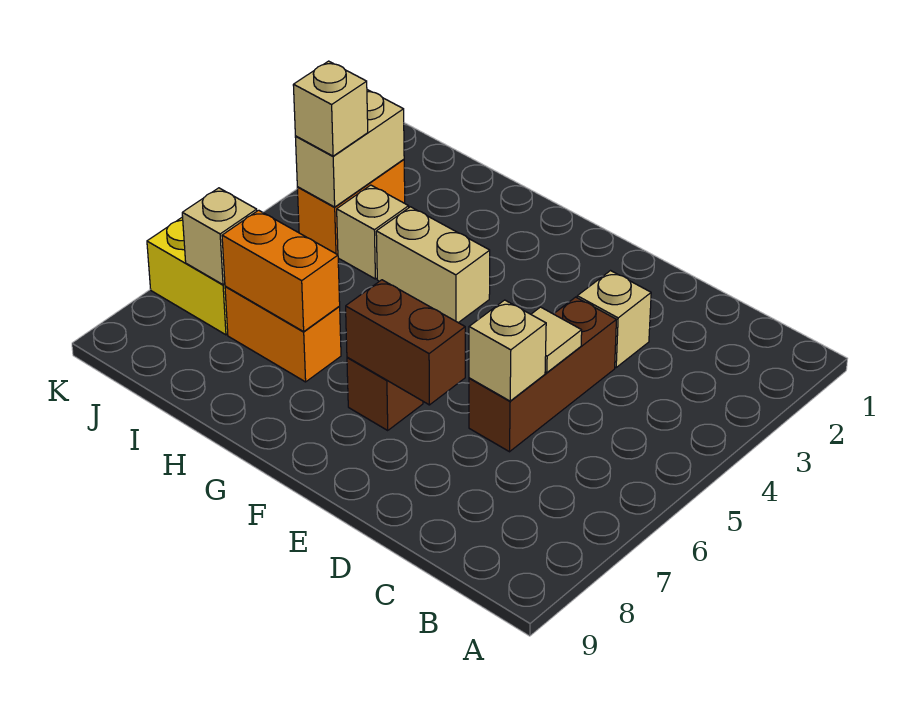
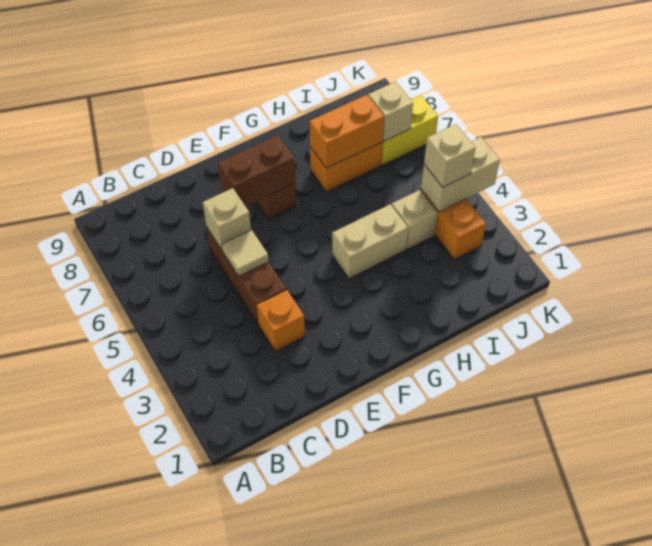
tan 1x1 brick [577,271,651,367] -> orange 1x1 brick [257,290,305,351]
tan 1x2 brick [295,90,404,207] -> tan 1x2 brick turned to [421,137,500,212]

